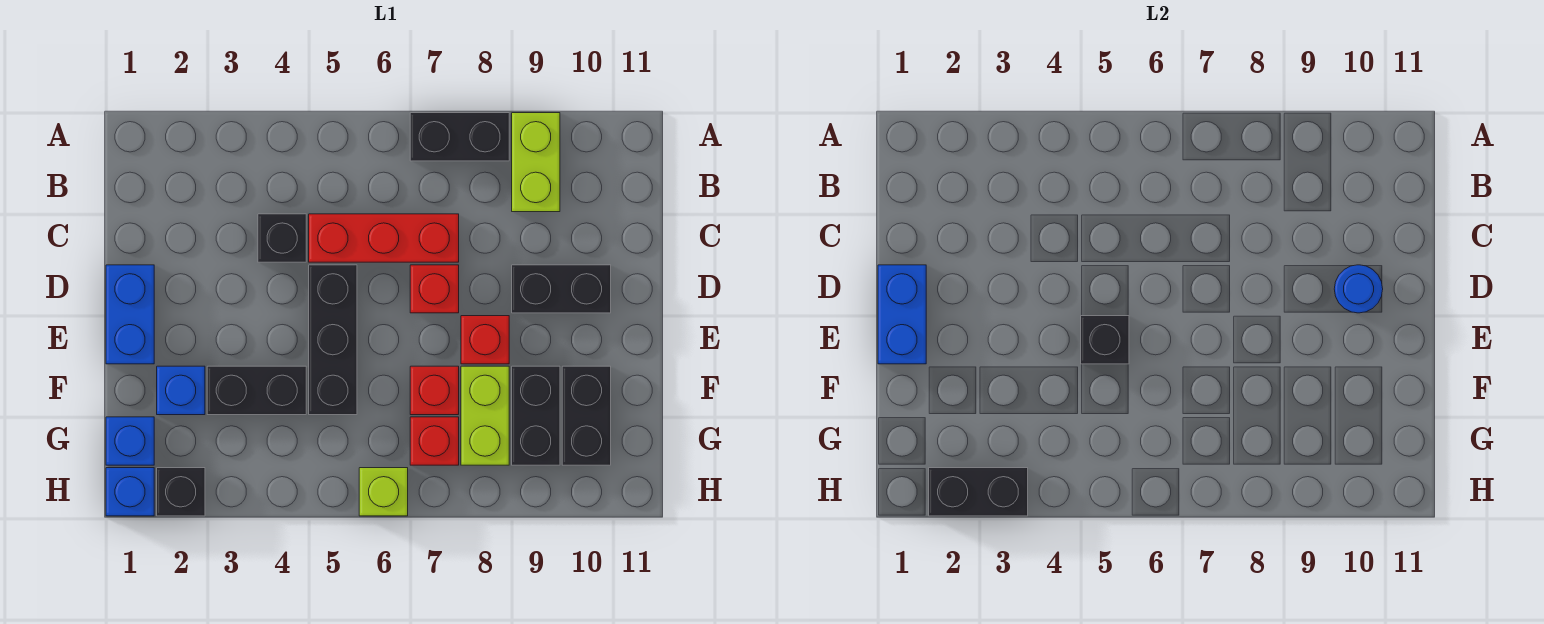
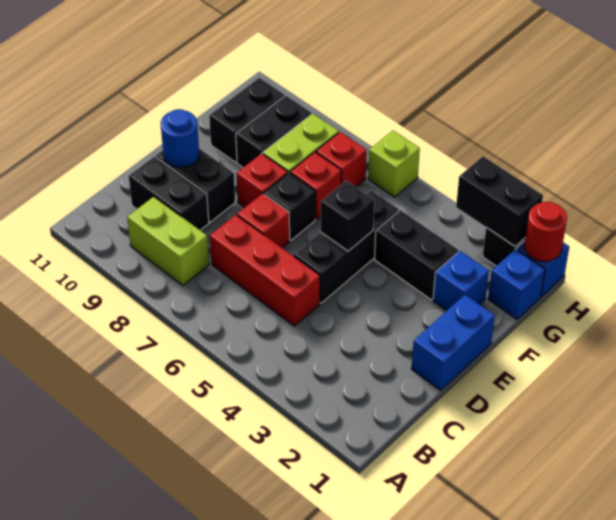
black 1x2 brick [410,113,509,161] -> black 1x2 brick moved to [129,156,209,230]
lime 1x2 brick [512,113,560,212] -> lime 1x2 brick turned to [127,197,209,286]
black 1x1 brick [258,214,306,262] -> black 1x1 brick moved to [264,173,316,240]
blue 1x2 brick [878,265,926,364] -> none
none -> red 1x1 round brick [524,202,567,261]

